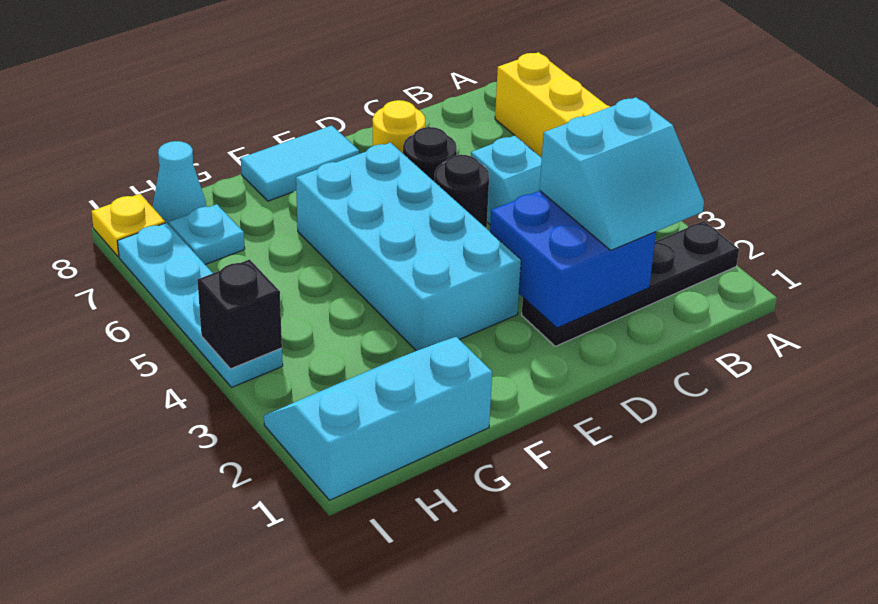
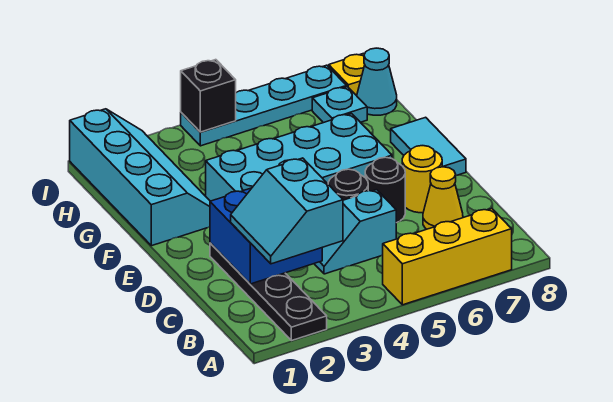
none -> yellow 1x1 cone [423,167,463,229]
cyan 2x3 slope [264,337,492,500] -> cyan 2x4 slope [70,109,210,246]

